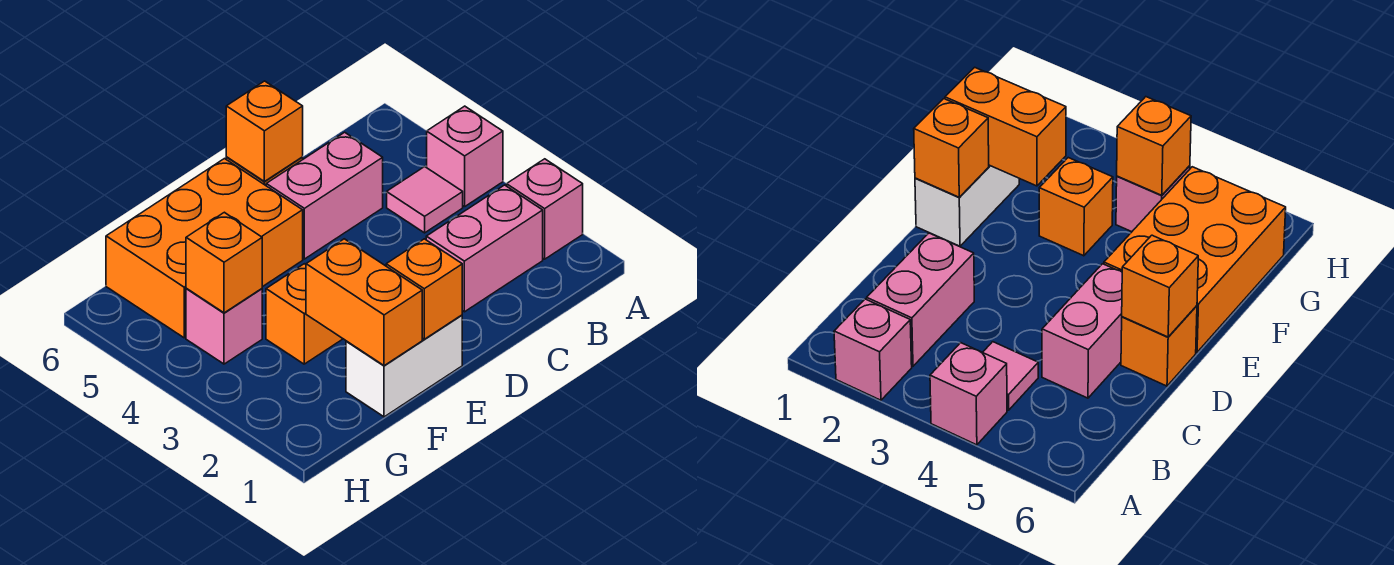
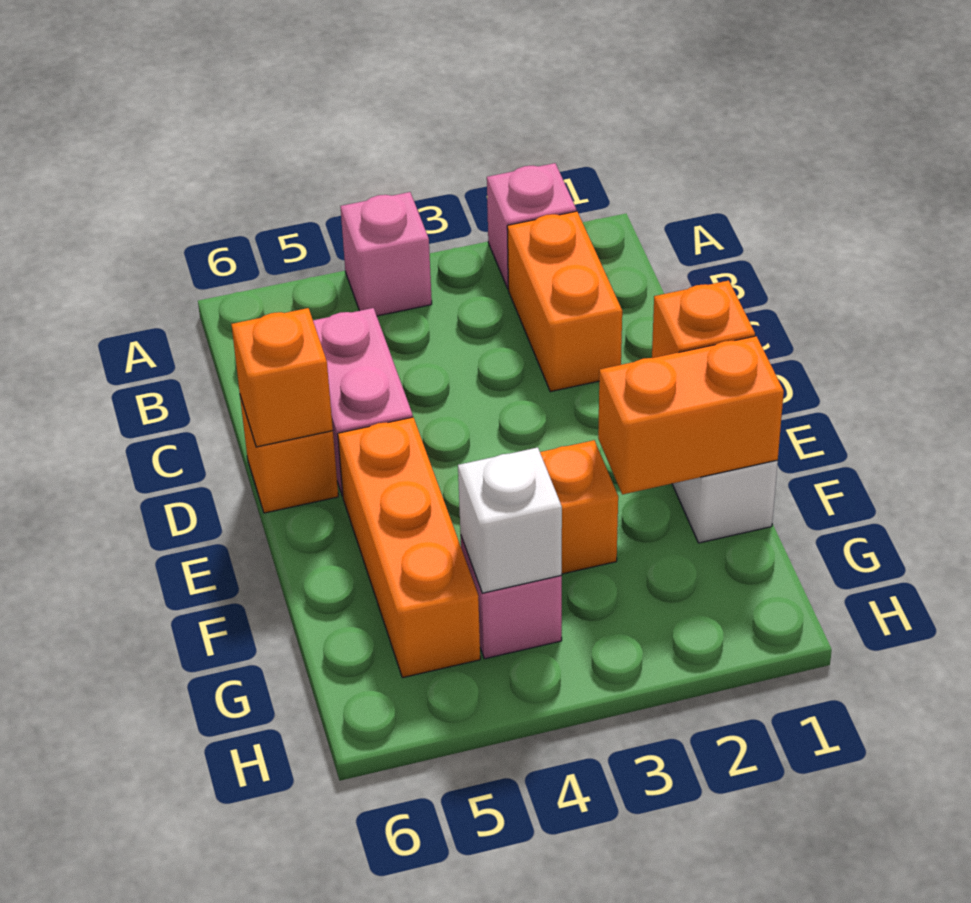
pink 1x2 brick [426,185,543,312] -> orange 1x2 brick [507,211,622,392]
pink 1x1 tile [387,167,463,233] -> none
orange 2x3 brick [106,159,303,338] -> orange 1x3 brick [338,417,480,678]
orange 1x1 brick [186,212,262,313] -> white 1x1 brick [458,448,562,593]

